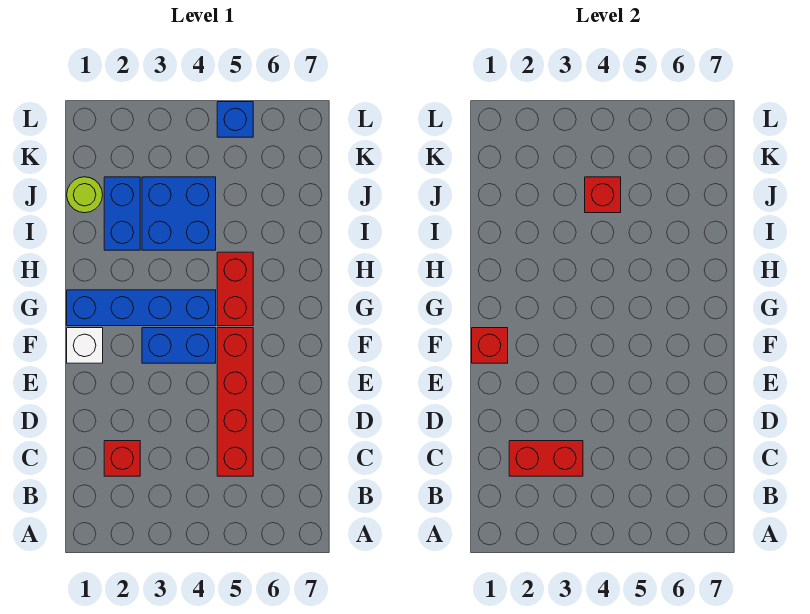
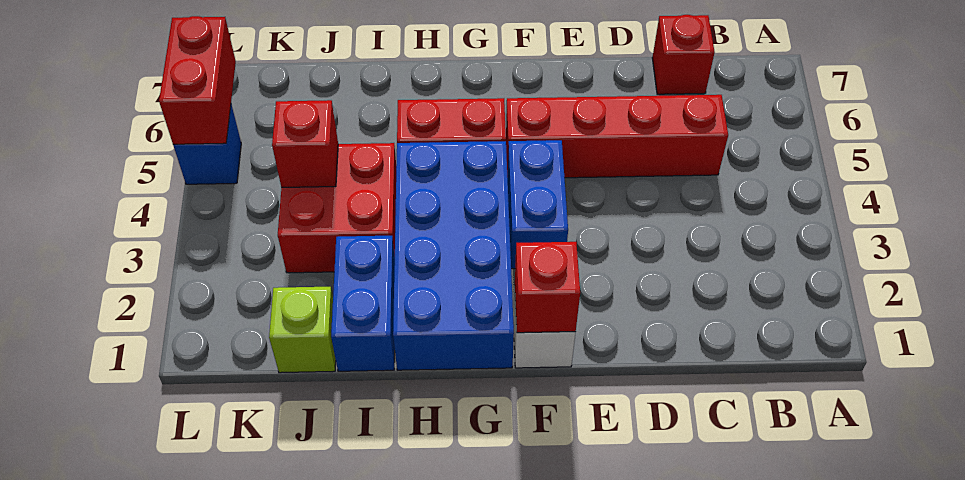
red 1x1 brick [104,441,140,476] -> red 1x1 brick moved to [652,15,715,94]
red 1x2 brick [509,441,583,476] -> red 1x2 brick moved to [159,16,236,144]
blue 1x4 brick [67,290,216,326] -> blue 2x4 brick [393,141,514,370]
blue 1x2 brick [104,177,140,250] -> blue 1x2 brick turned to [331,236,395,371]
blue 2x2 brick [142,177,216,250] -> red 2x2 brick [278,143,396,273]
lime 1x1 round brick [67,177,103,213] -> lime 1x1 brick [269,287,336,373]

